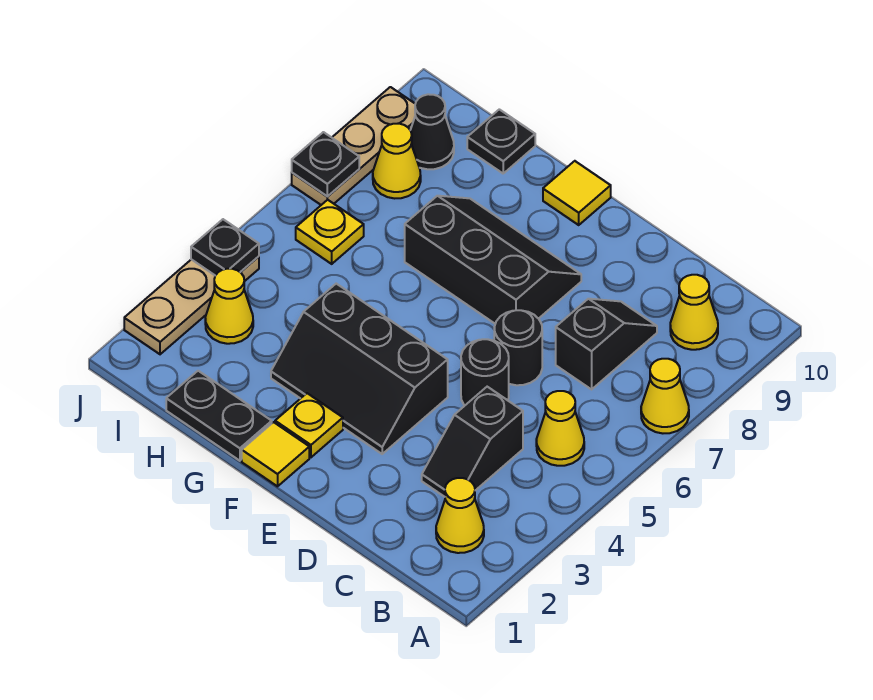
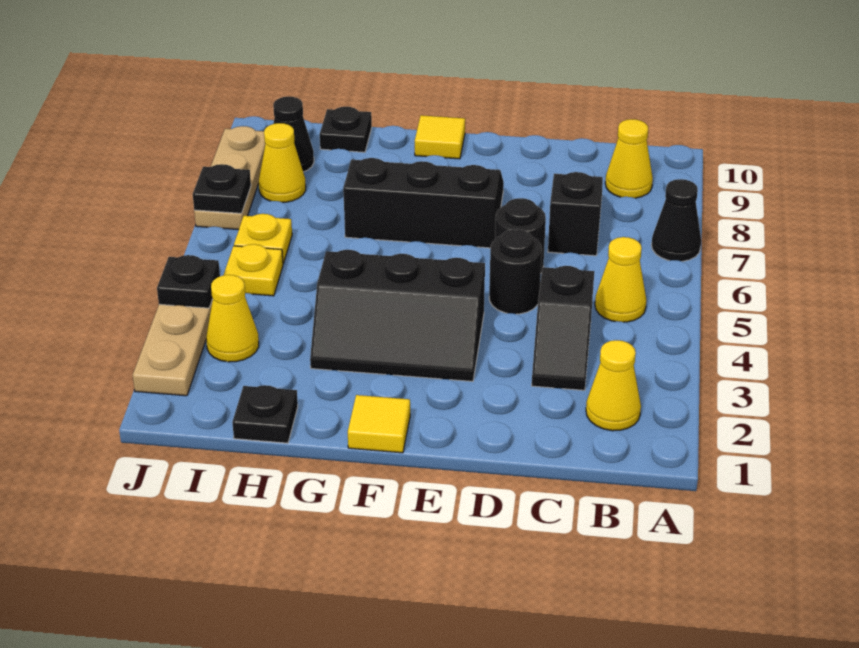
yellow 1x1 cone [641,359,689,433] -> black 1x1 cone [652,179,701,261]
yellow 1x1 plate [275,393,343,457] -> yellow 1x1 plate moved to [224,244,283,296]
black 1x2 plate [166,371,272,461] -> black 1x1 plate [232,385,298,443]

